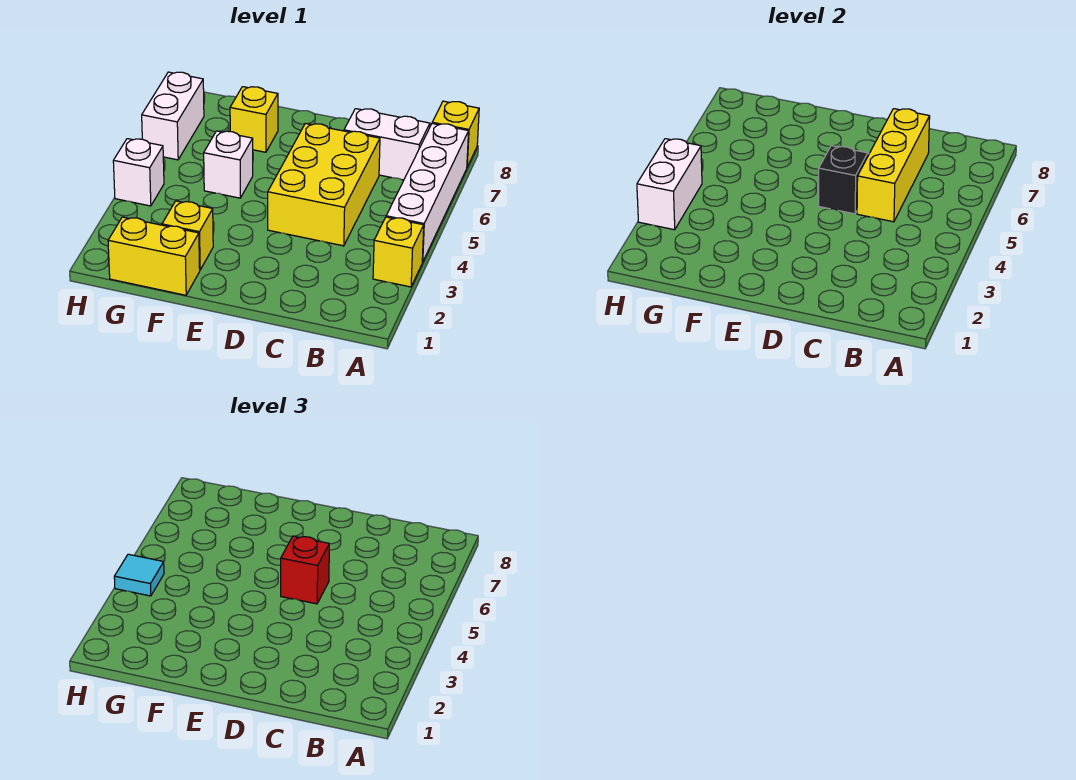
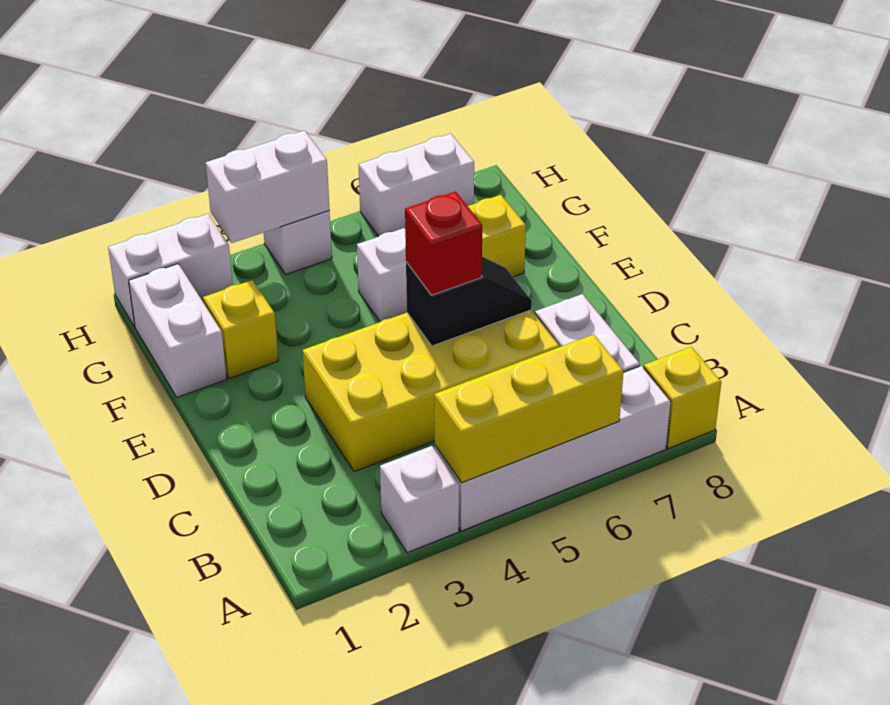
yellow 1x1 brick [373,217,424,287] -> white 1x1 brick [380,446,459,553]
yellow 2x3 brick [268,123,380,246] -> yellow 2x4 brick [302,310,560,472]
yellow 1x3 brick [857,109,930,222] -> yellow 1x3 brick moved to [434,334,624,482]
yellow 1x2 brick [108,217,200,295] -> white 1x2 brick [129,264,227,397]
none -> white 1x2 brick [108,214,233,327]
cyan 1x1 tile [114,554,164,596] -> none

